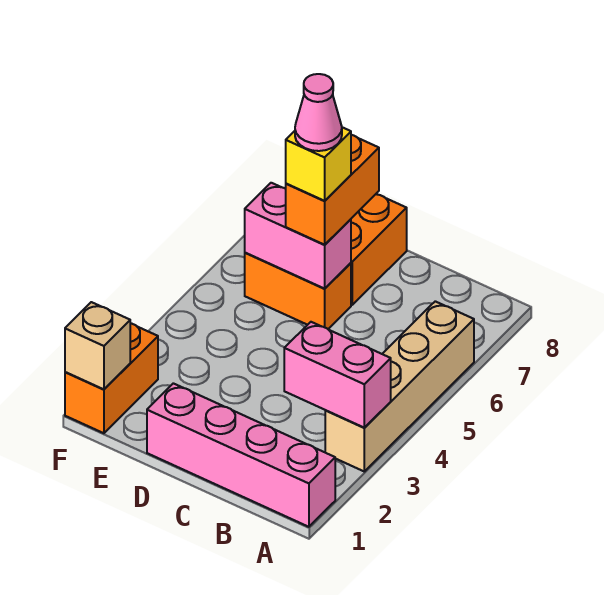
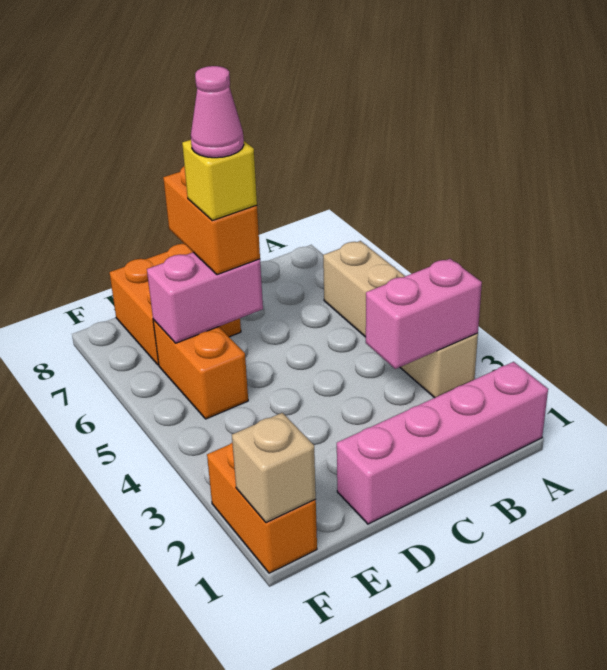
orange 1x2 brick [245,253,351,329] -> orange 1x2 brick turned to [153,319,248,419]

